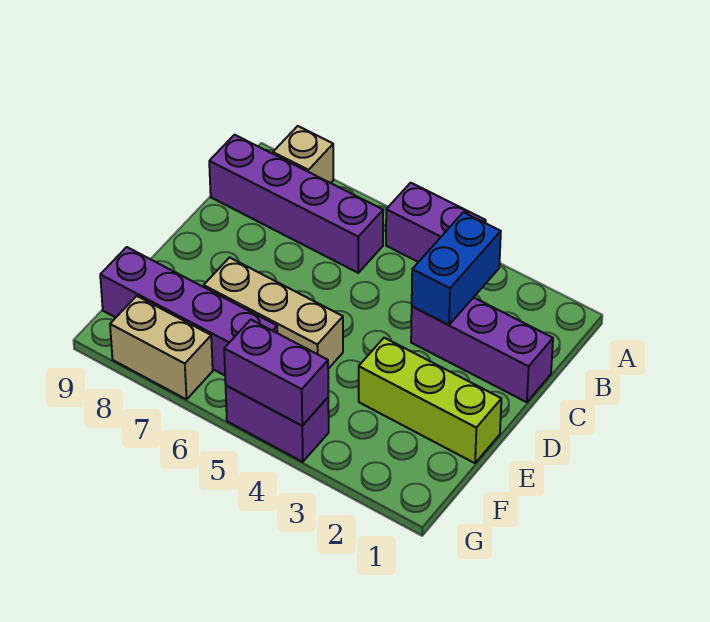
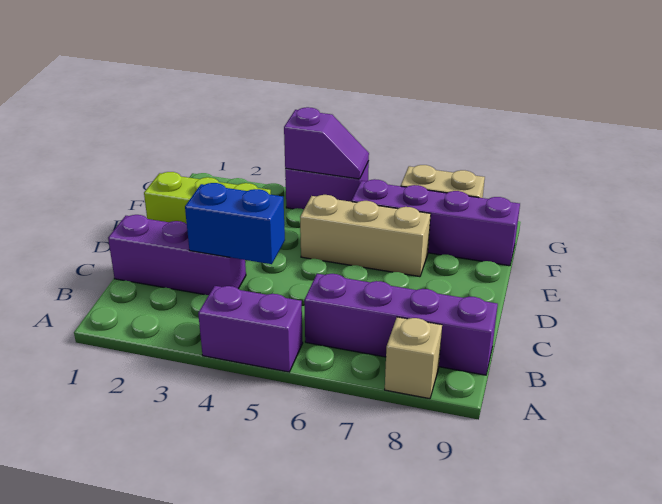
blue 1x2 brick [412,212,501,325] -> blue 1x2 brick turned to [185,183,285,264]
purple 1x2 brick [224,320,328,426] -> purple 1x2 slope [284,107,369,179]

